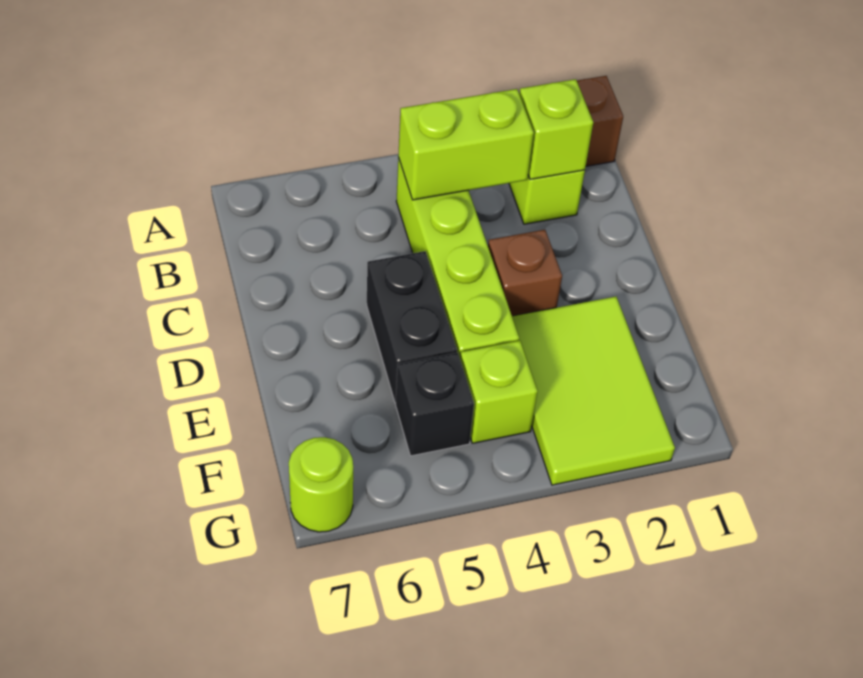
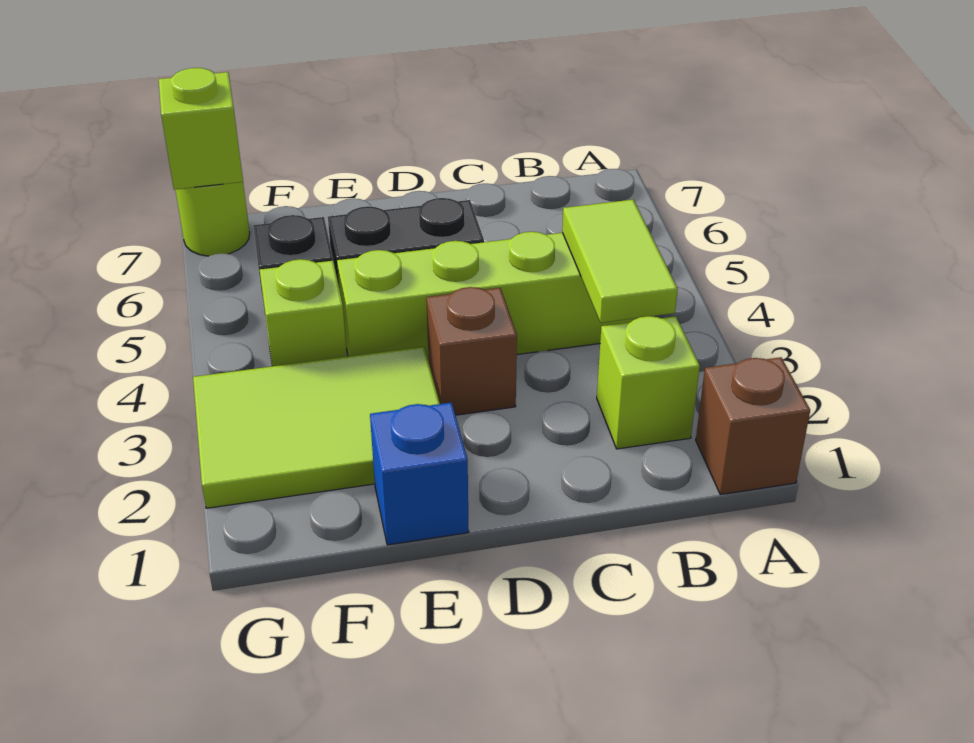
lime 1x1 brick [519,79,593,179] -> lime 1x1 brick moved to [159,68,243,190]
lime 1x2 brick [398,89,534,200] -> lime 1x2 tile [562,200,678,323]
none -> blue 1x1 brick [370,402,469,545]

